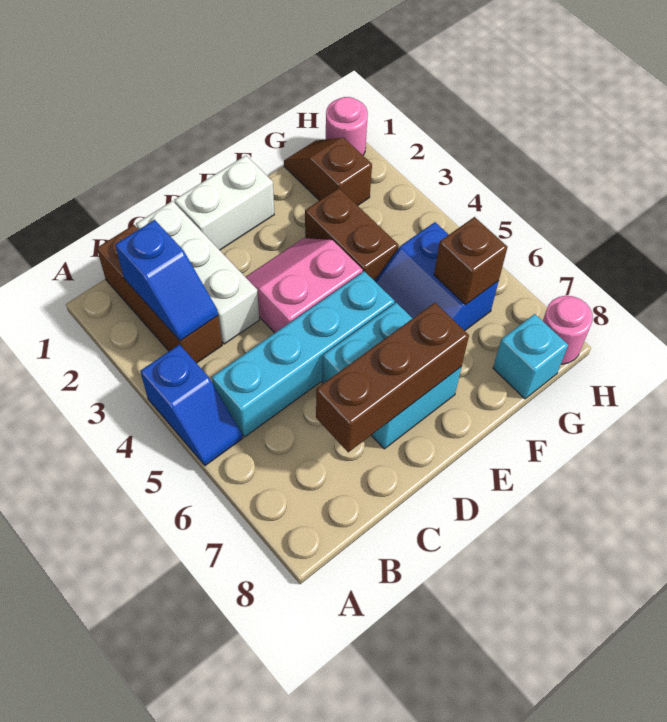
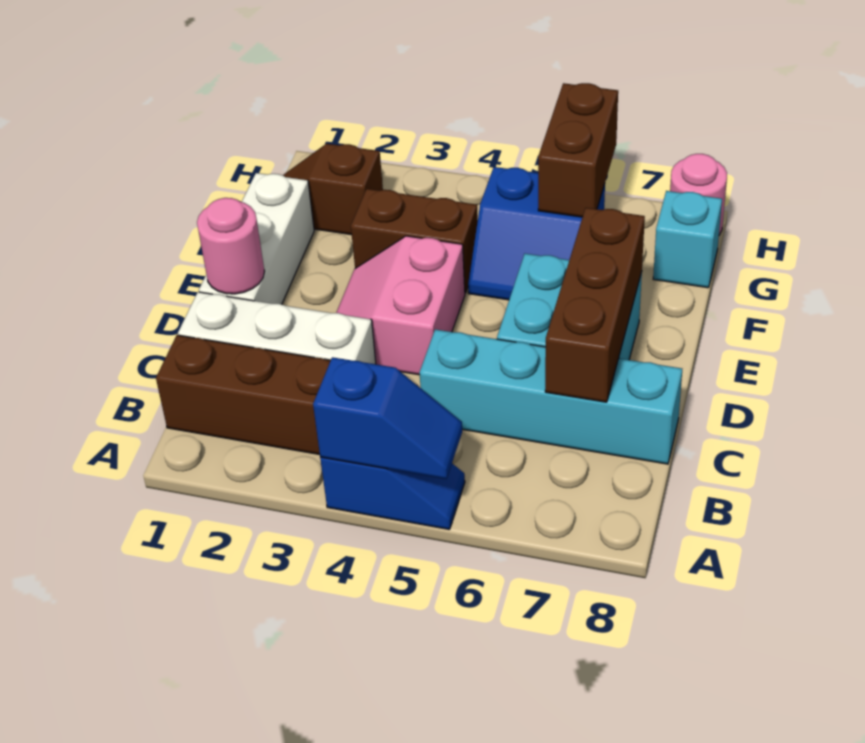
blue 1x2 slope [115,220,218,341] -> blue 1x2 slope moved to [313,357,462,479]
cyan 1x4 brick [212,271,395,437] -> cyan 1x4 brick turned to [419,329,682,464]
white 1x2 brick [174,156,274,250] -> white 1x3 brick [199,173,314,304]
brown 1x1 brick [434,217,507,305] -> brown 1x2 brick [538,83,618,217]
pink 1x1 round brick [326,97,368,155] -> pink 1x1 round brick moved to [197,198,265,294]

